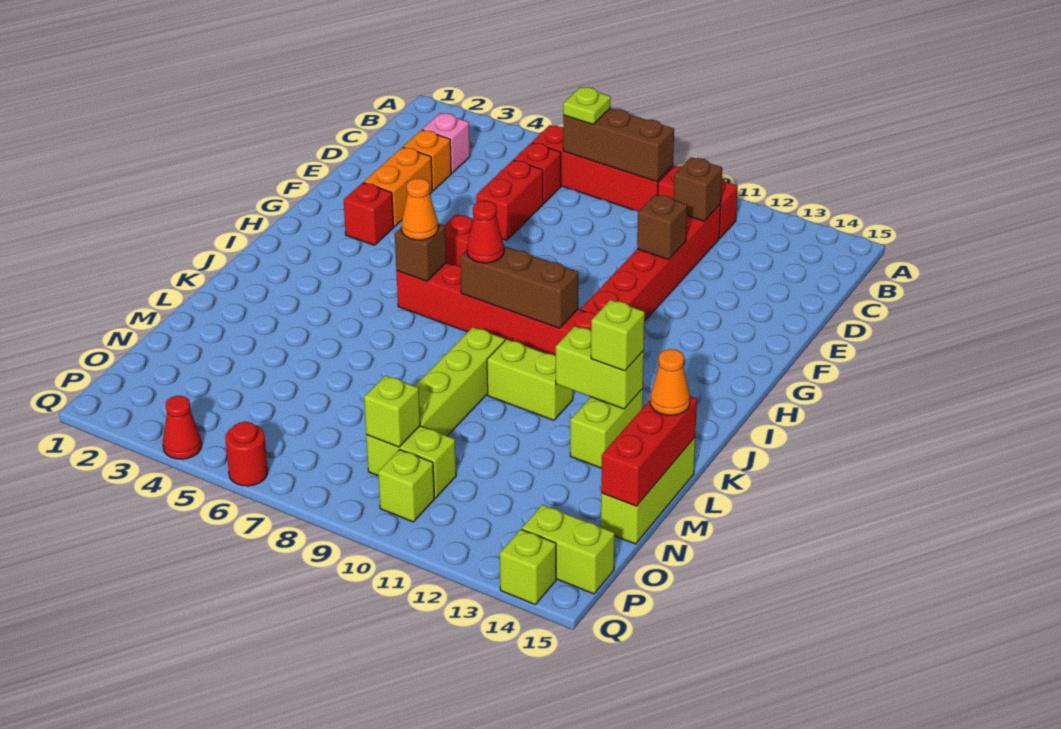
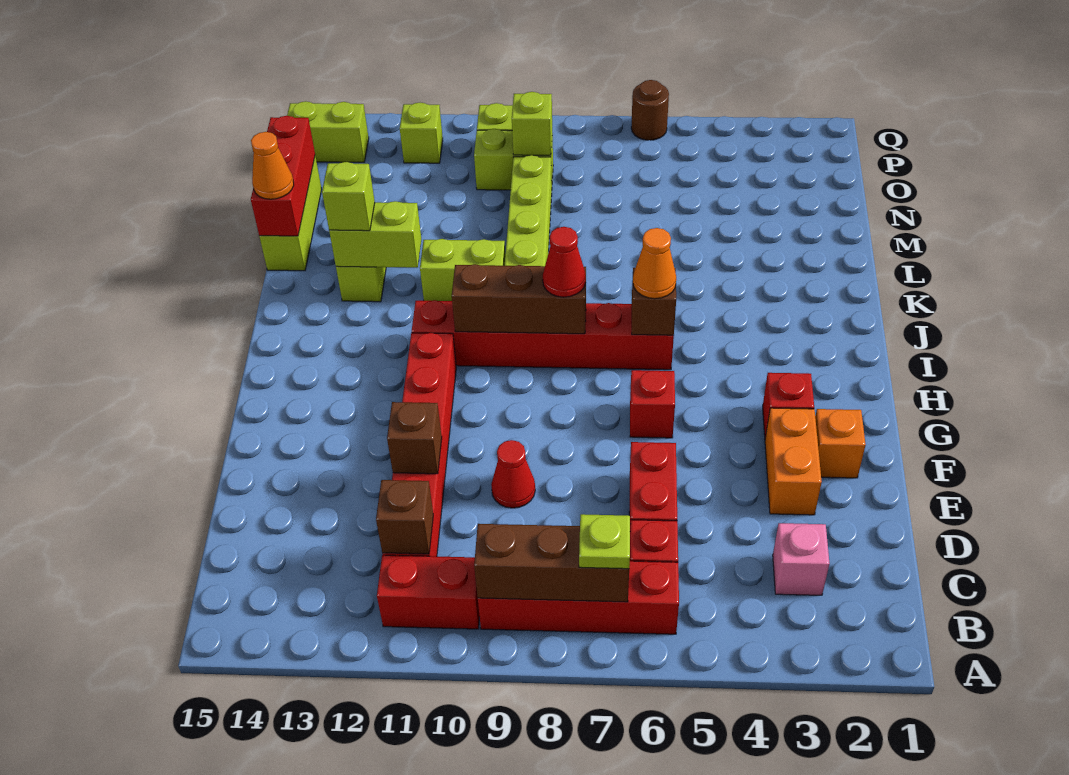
orange 1x1 brick [403,130,451,191] -> orange 1x1 brick moved to [815,409,866,478]
red 1x1 cone [163,396,202,459] -> red 1x1 cone moved to [491,440,535,508]
red 1x1 round brick [225,422,268,486] -> brown 1x1 round brick [631,80,669,140]
lime 1x1 brick [500,529,556,604] -> lime 1x1 brick moved to [400,103,443,163]

